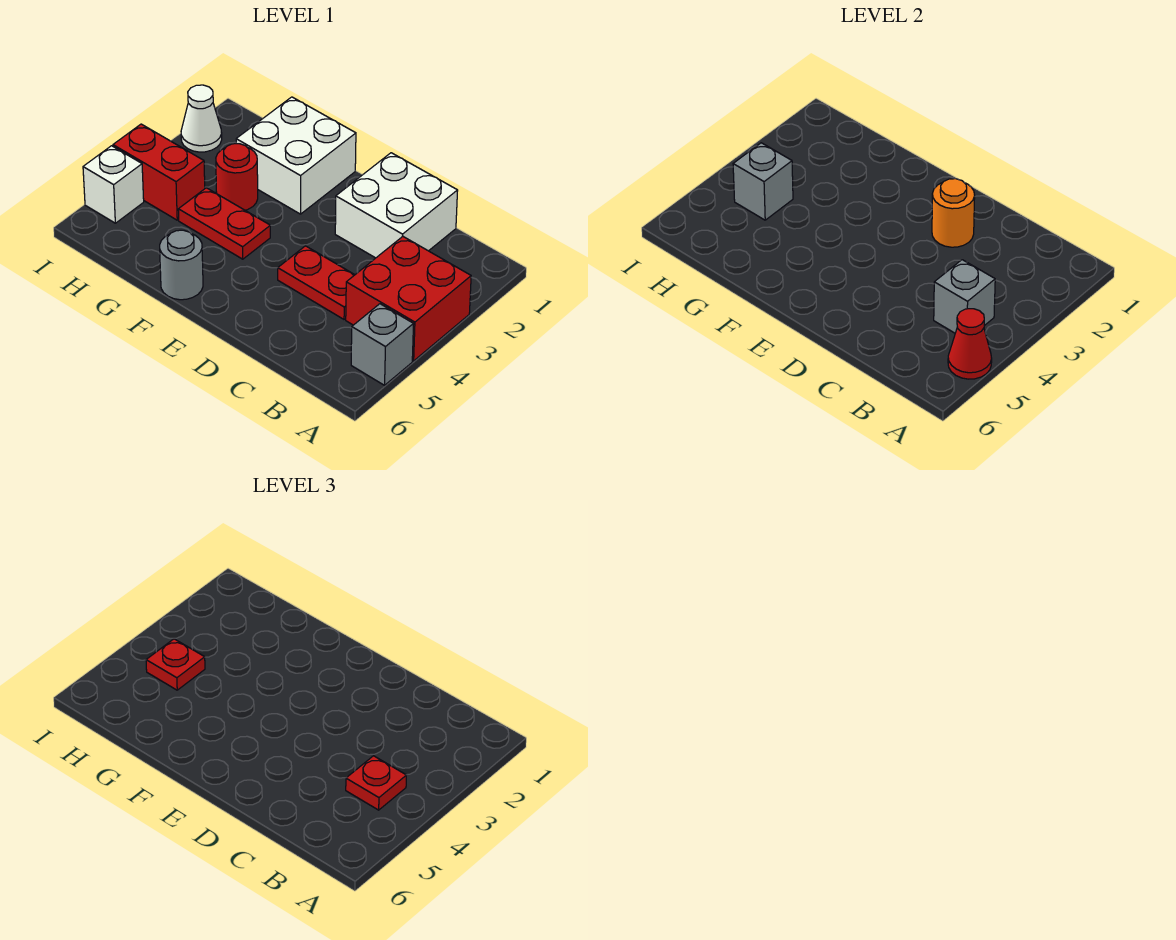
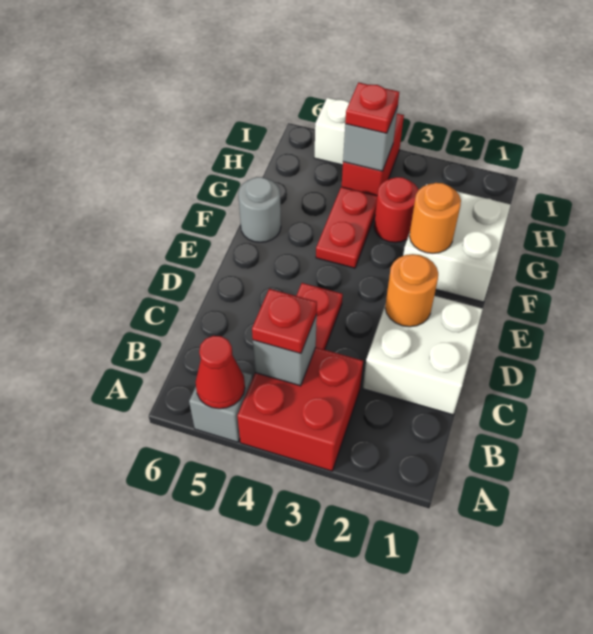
none -> orange 1x1 round brick [409,183,461,253]
white 1x1 cone [181,85,222,152] -> none

